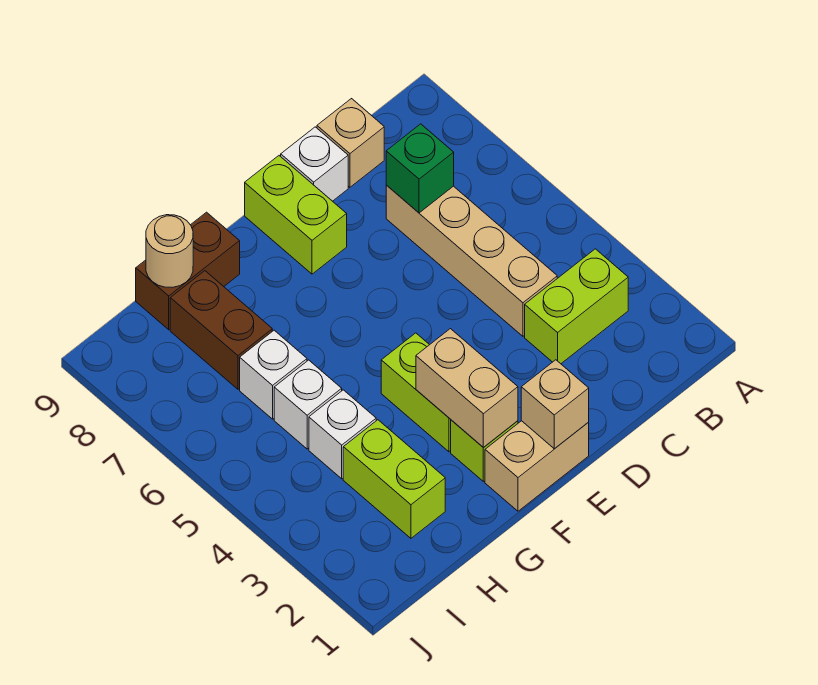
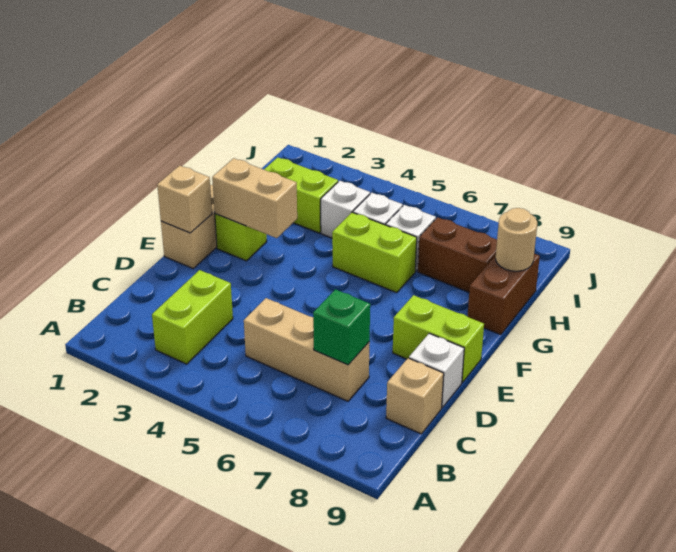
tan 1x4 brick [386,185,557,336] -> tan 1x3 brick [244,298,370,401]
lime 1x2 brick [381,333,451,452] -> lime 1x2 brick moved to [332,212,417,293]

